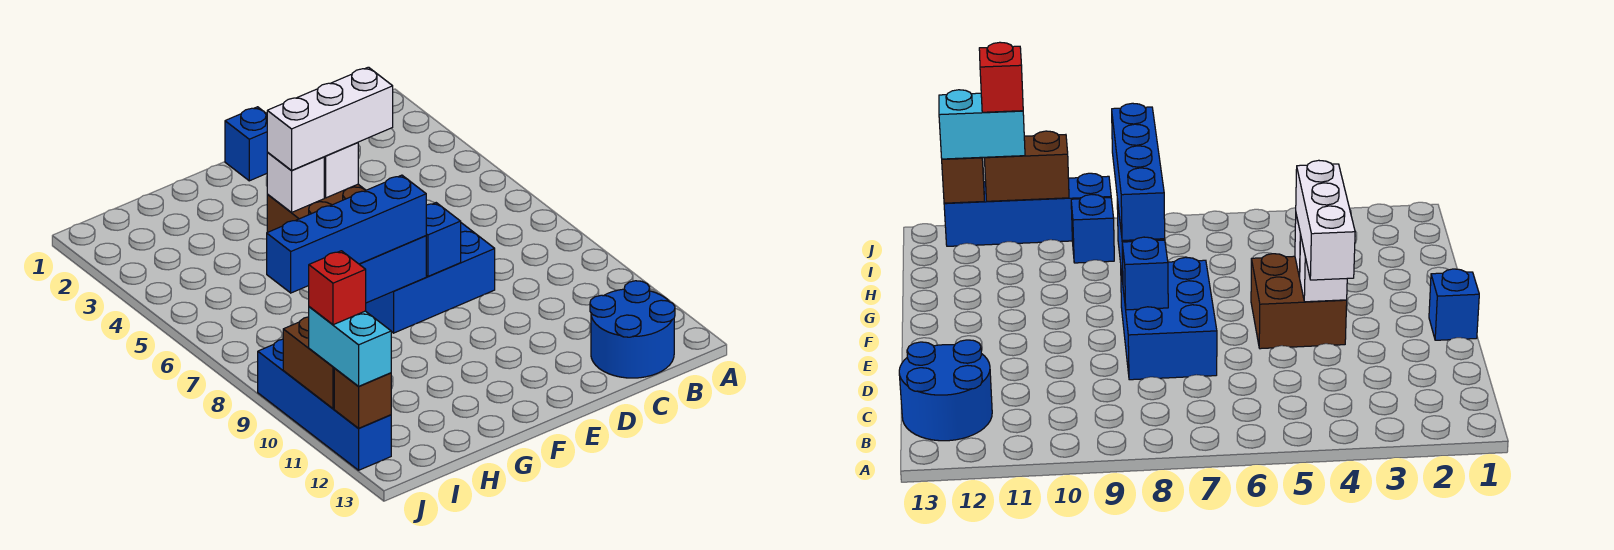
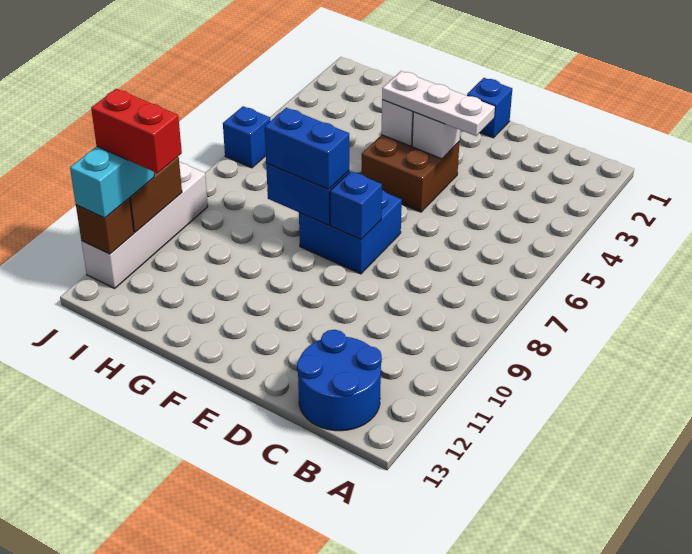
white 1x3 brick [267,67,393,171] -> white 1x3 plate [382,71,495,136]
blue 2x3 brick [366,223,495,333] -> blue 2x2 brick [299,190,402,274]
blue 1x4 brick [267,175,426,293] -> blue 1x2 brick [265,108,349,190]
blue 1x1 brick [1071,194,1114,263] -> blue 1x1 brick moved to [223,106,270,168]
blue 1x4 brick [258,339,391,470] -> white 1x4 brick [82,162,208,288]
red 1x1 brick [309,251,366,325] -> red 1x2 brick [91,89,182,173]

